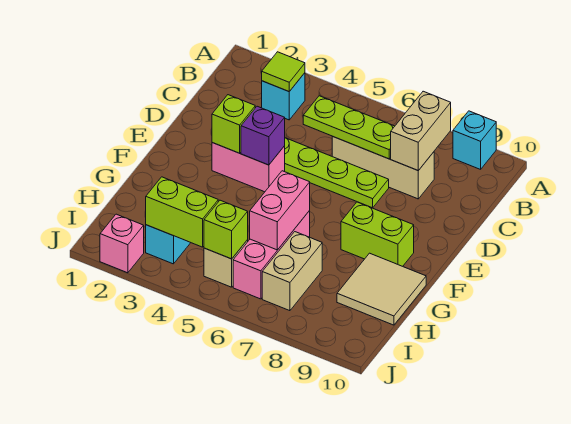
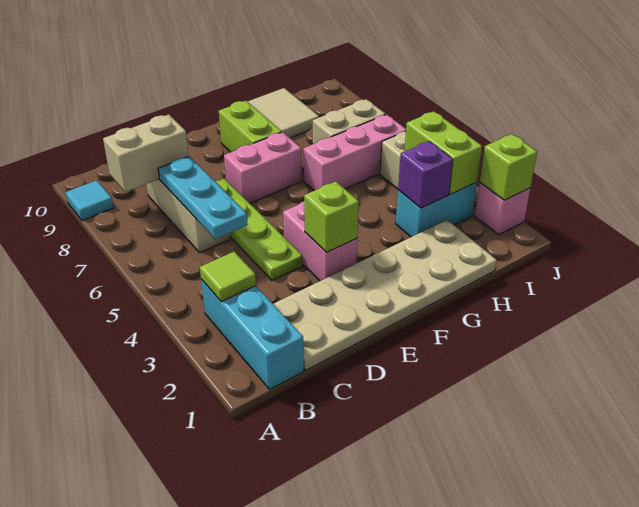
cyan 1x1 brick [453,111,496,169] -> cyan 1x1 tile [66,180,113,221]
cyan 1x1 brick [262,73,305,120] -> cyan 1x3 brick [201,279,304,389]
none -> tan 2x6 plate [273,220,497,370]
lime 1x3 plate [303,96,395,159] -> cyan 1x3 plate [158,156,248,239]
purple 1x1 brick [241,106,285,165] -> purple 1x1 brick moved to [398,141,453,208]
pink 1x2 brick [250,171,310,250] -> pink 1x2 brick moved to [224,132,302,203]
lime 1x1 brick [204,200,248,259] -> lime 1x1 brick moved to [480,134,537,200]

